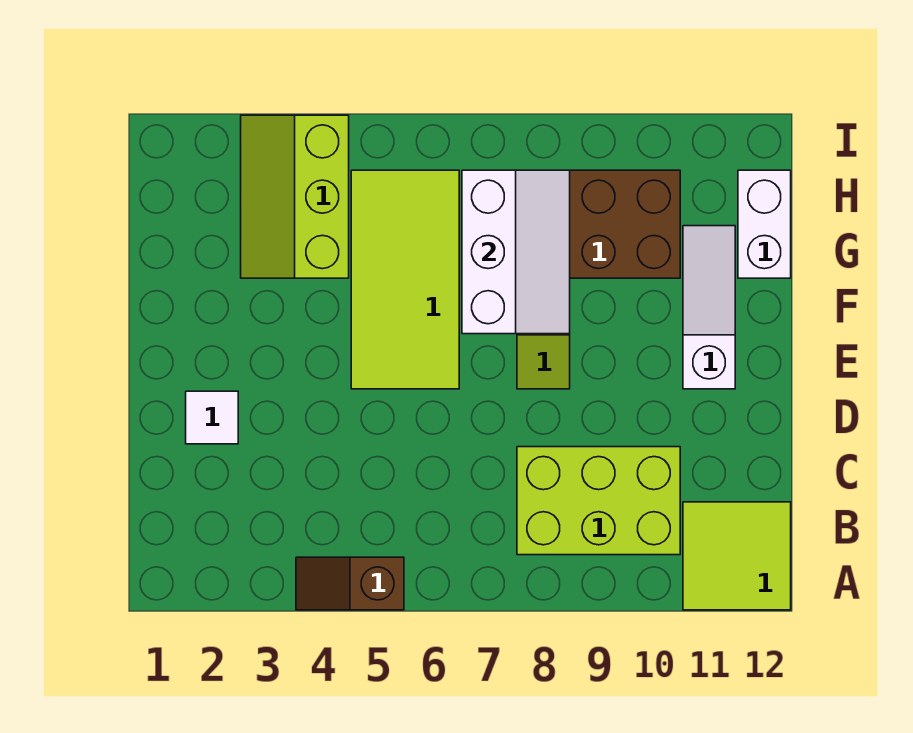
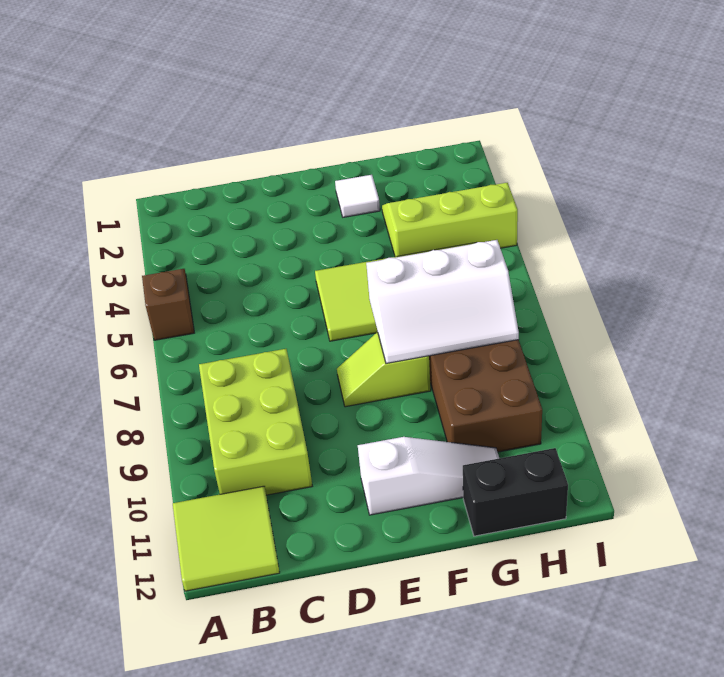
white 1x1 tile [186,391,238,444] -> white 1x1 tile moved to [335,175,380,217]
white 1x2 brick [738,170,791,278] -> black 1x2 brick [463,448,568,536]

